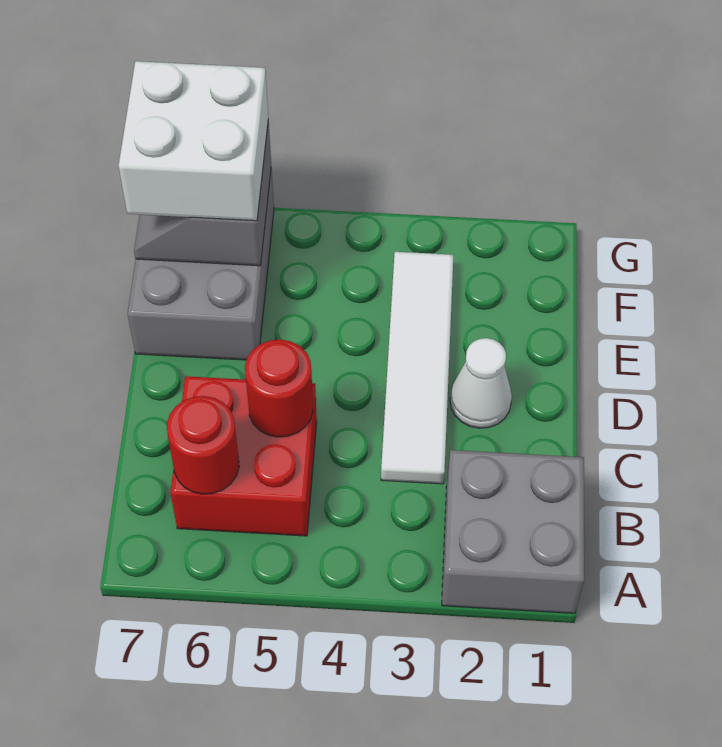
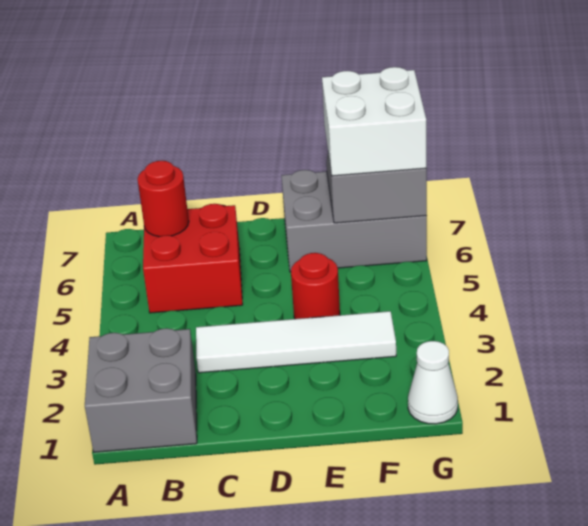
red 1x1 round brick [245,340,313,437] -> red 1x1 round brick moved to [291,253,340,319]
white 1x1 cone [450,338,512,428] -> white 1x1 cone moved to [408,341,458,424]

